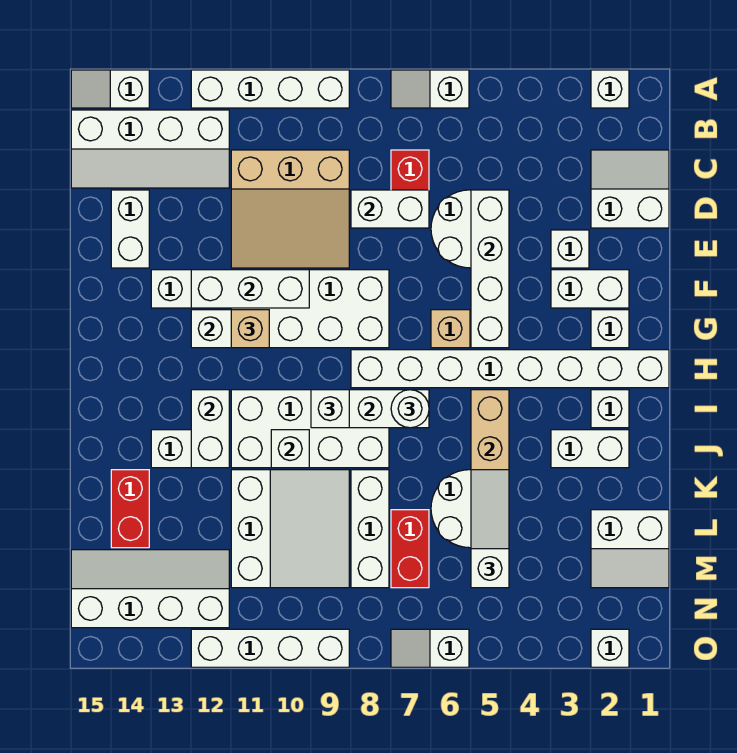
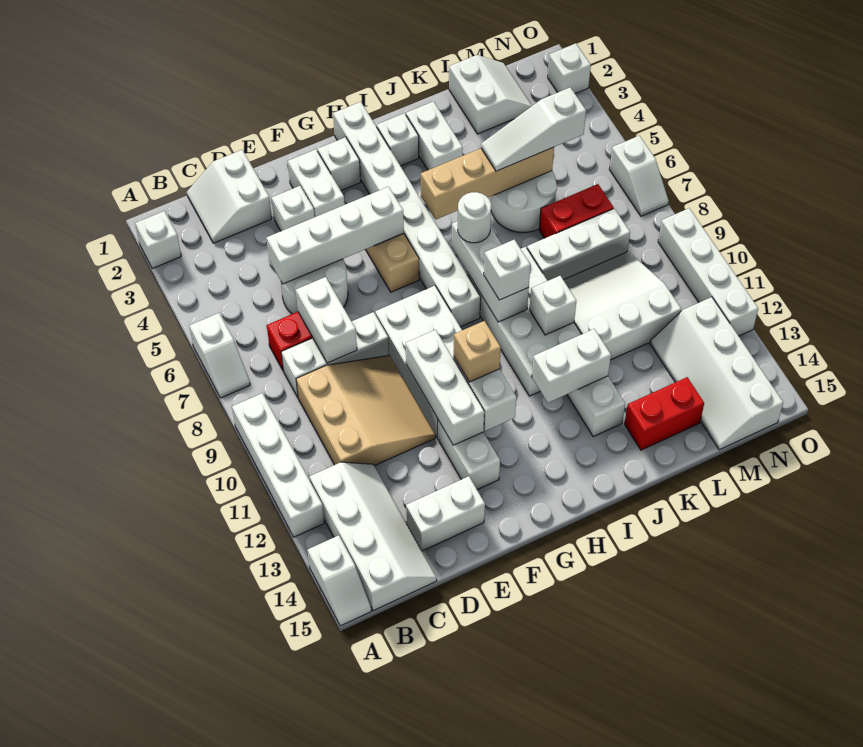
none -> white 1x3 brick [281,312,389,397]

